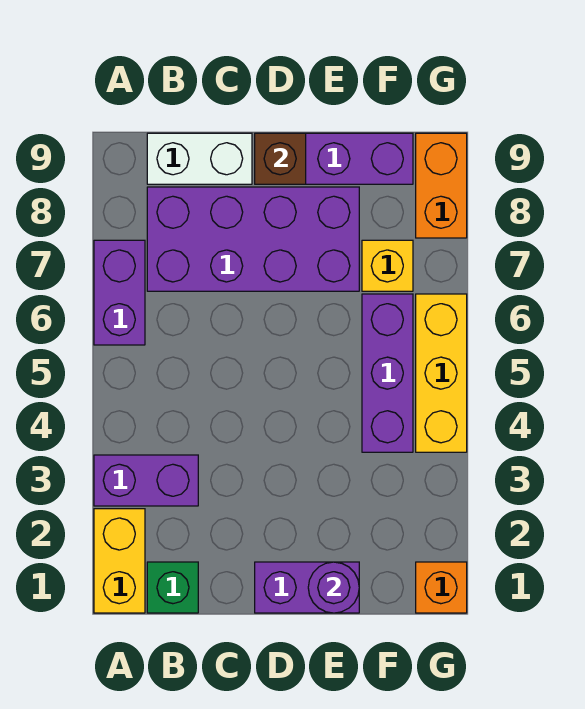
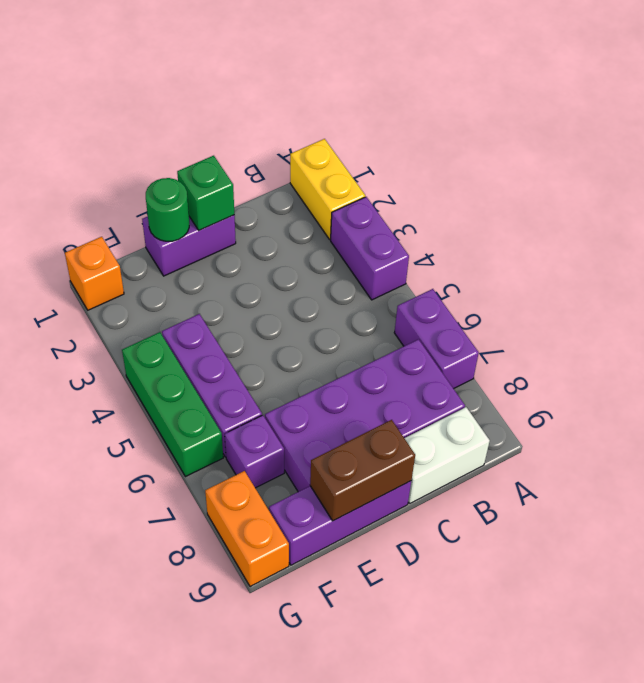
purple 1x2 brick [94,455,198,506] -> purple 1x2 brick turned to [331,197,409,300]
green 1x1 brick [147,562,198,613] -> green 1x1 brick moved to [177,156,234,230]
brown 1x1 brick [255,133,306,184] -> brown 1x2 brick [310,420,415,521]
purple 1x1 round brick [308,562,359,613] -> green 1x1 round brick [146,178,189,241]
yellow 1x1 brick [362,240,413,291] -> purple 1x1 brick [225,415,284,488]
yellow 1x3 brick [416,294,467,452] -> green 1x3 brick [122,332,223,477]

